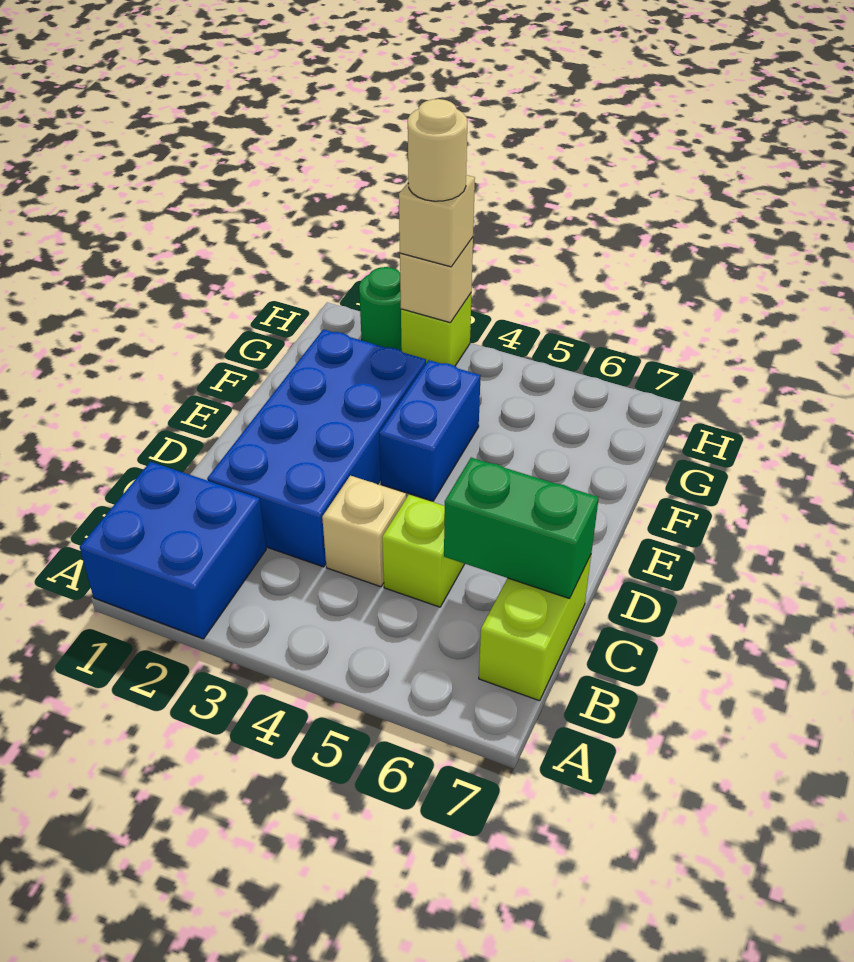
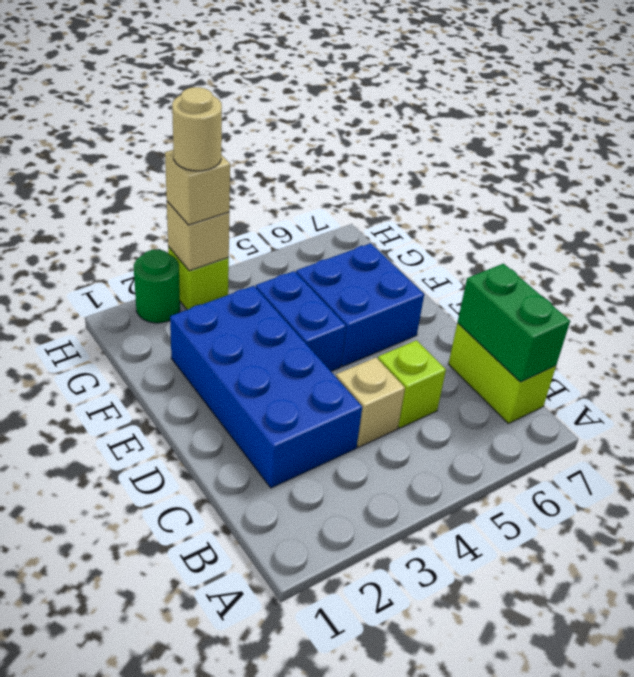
blue 2x2 brick [80,462,266,639] -> blue 2x2 brick moved to [296,243,424,366]
green 1x2 brick [444,458,599,599] -> green 1x2 brick turned to [457,264,570,382]

